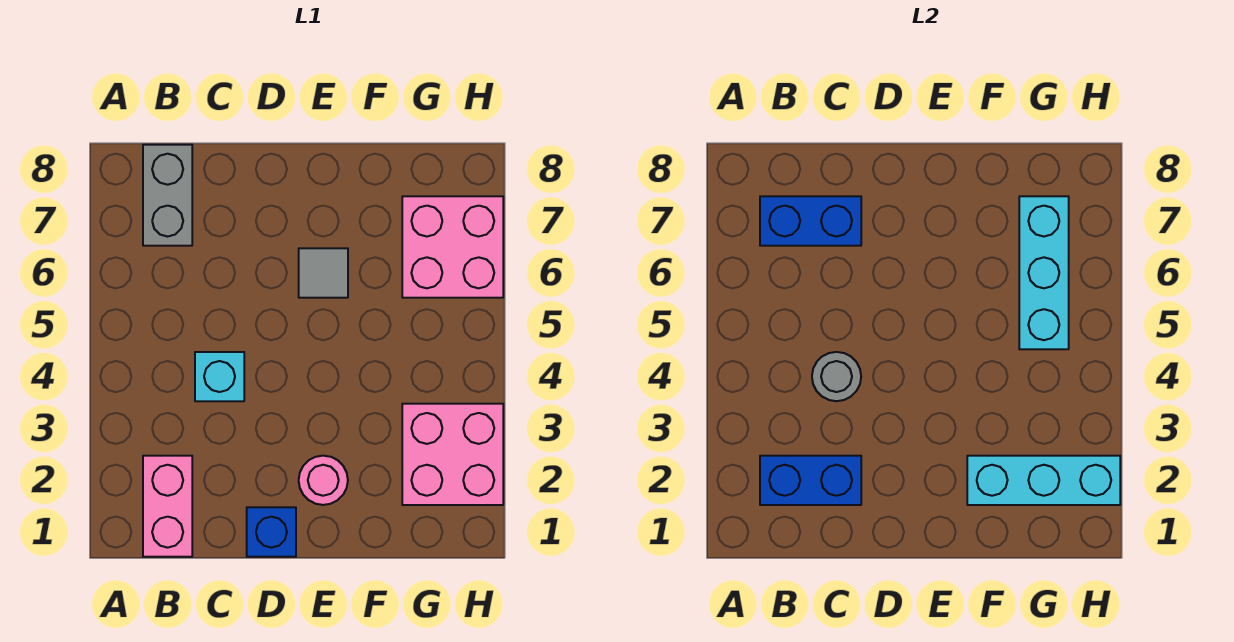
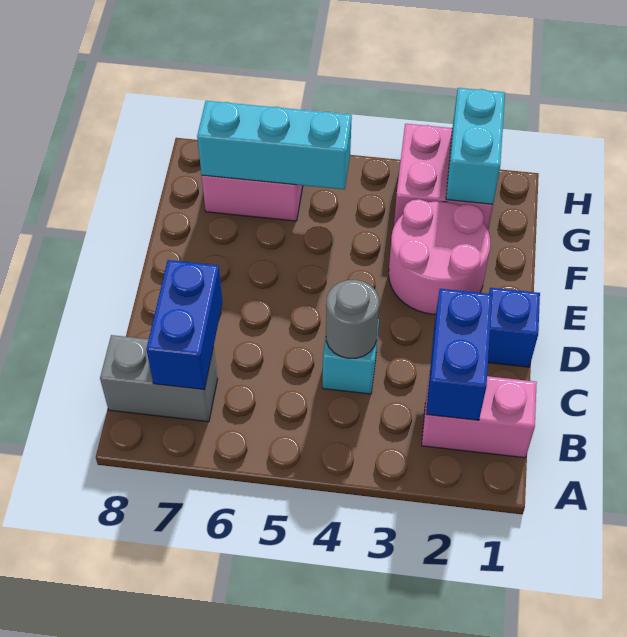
pink 1x1 round brick [299,456,348,505] -> pink 2x2 round brick [389,199,490,314]
grey 1x1 tile [299,248,348,298] -> none
cyan 1x3 brick [967,456,1120,505] -> cyan 1x2 brick [446,88,505,204]

